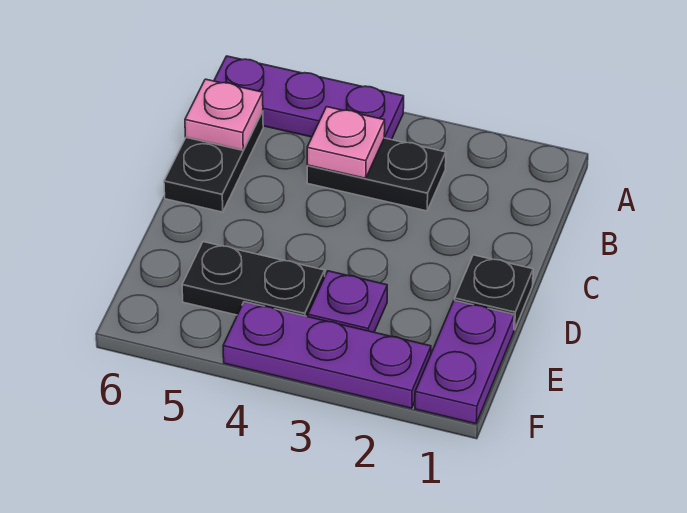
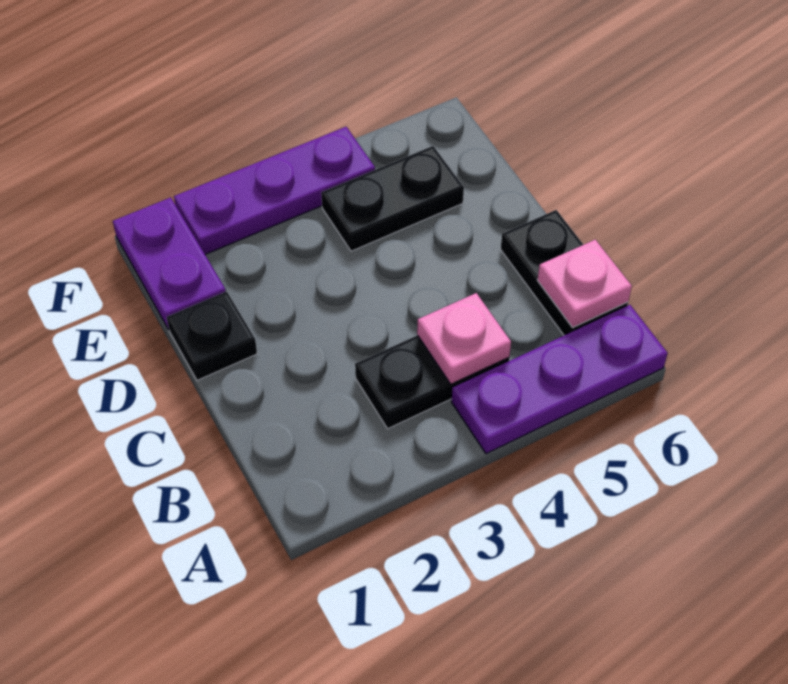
purple 1x1 plate [308,271,387,332] -> none

